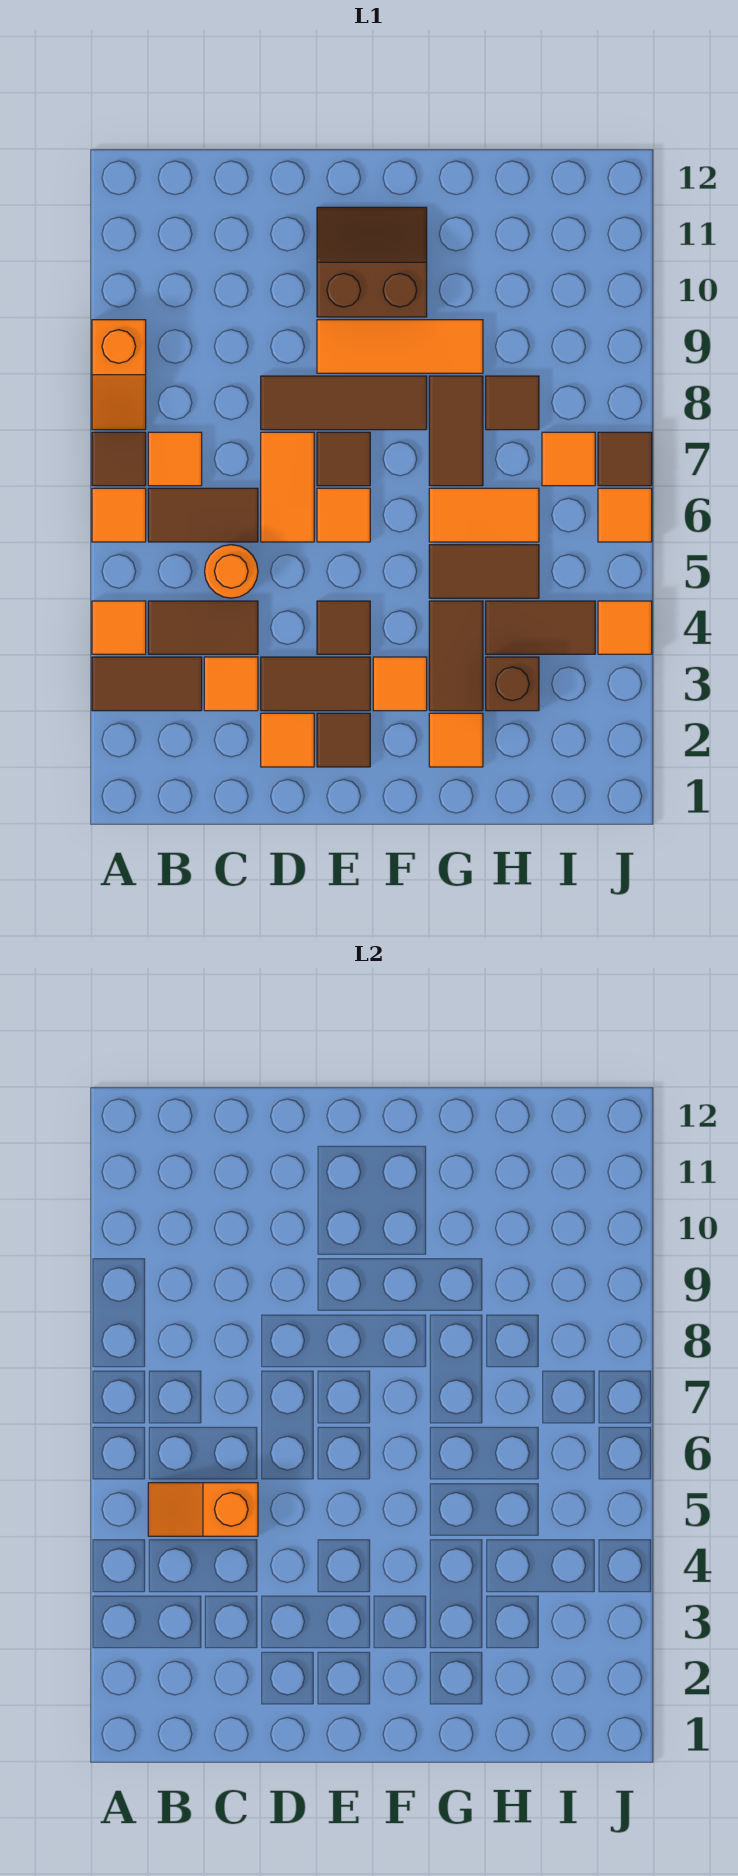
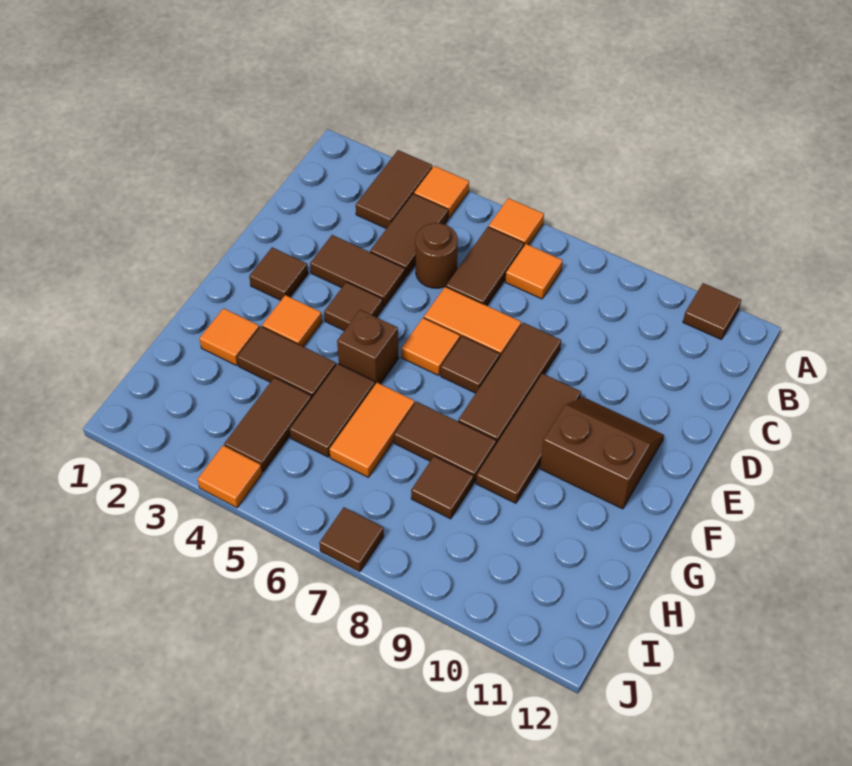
brown 1x1 tile [92,432,146,486] -> brown 1x1 tile moved to [683,283,741,340]
orange 1x2 slope [92,320,146,430] -> none
orange 1x2 slope [148,1483,258,1536] -> none
orange 1x1 tile [204,657,258,711] -> none
orange 1x1 round brick [205,545,258,598] -> brown 1x1 round brick [415,223,458,288]
orange 1x1 tile [261,713,314,767] -> none
brown 1x2 tile [261,657,370,711] -> brown 1x2 tile turned to [310,235,405,307]
orange 1x3 tile [317,320,483,373] -> brown 1x3 tile [476,373,581,503]
brown 2x2 slope [317,207,427,317] -> brown 2x2 slope turned to [540,397,664,509]
brown 1x1 brick [486,657,539,711] -> brown 1x1 brick moved to [337,310,399,384]
orange 1x1 tile [542,432,595,486] -> none
orange 1x1 tile [598,488,652,542] -> none

